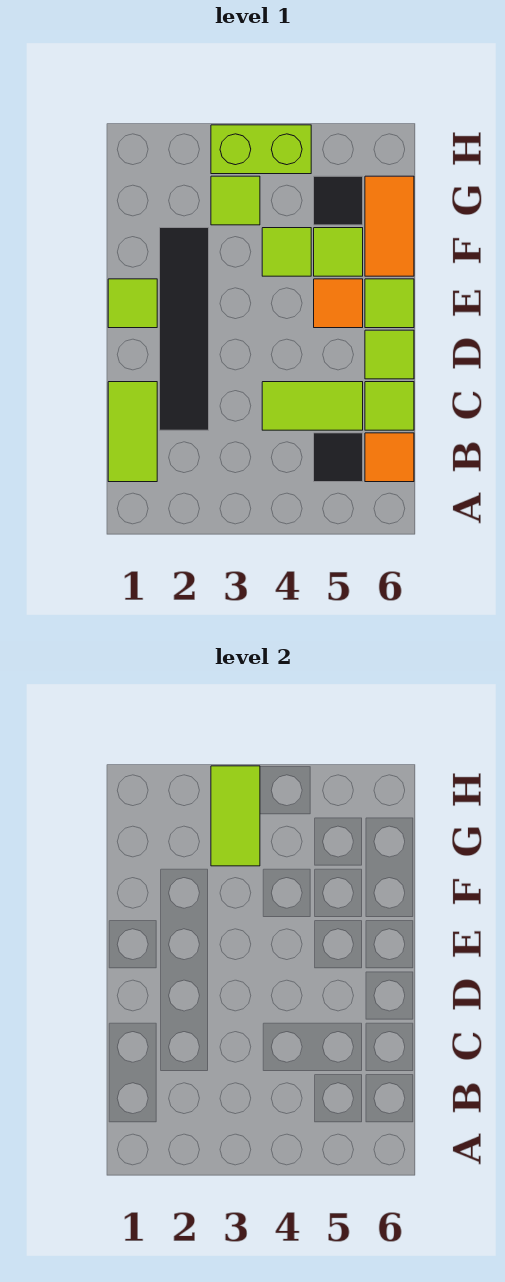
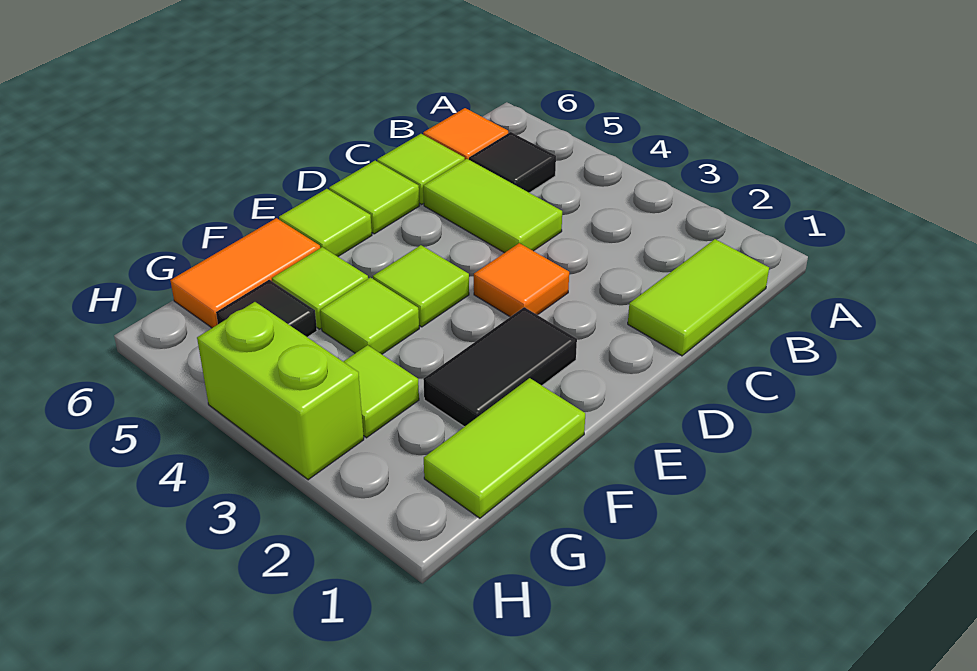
black 1x4 tile [160,228,209,430] -> black 1x2 tile [423,307,577,427]
lime 1x1 tile [108,279,157,328] -> lime 1x1 tile moved to [373,245,469,327]
orange 1x1 tile [314,279,363,328] -> orange 1x1 tile moved to [474,243,569,317]
lime 1x2 tile [211,766,260,866] -> lime 1x2 tile moved to [424,378,585,518]

